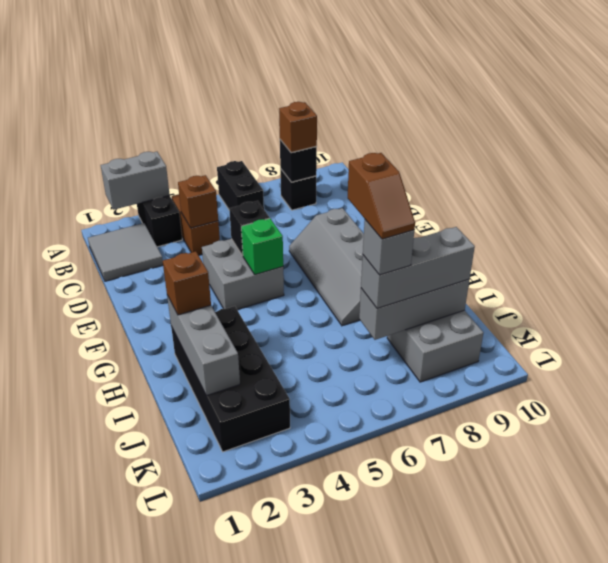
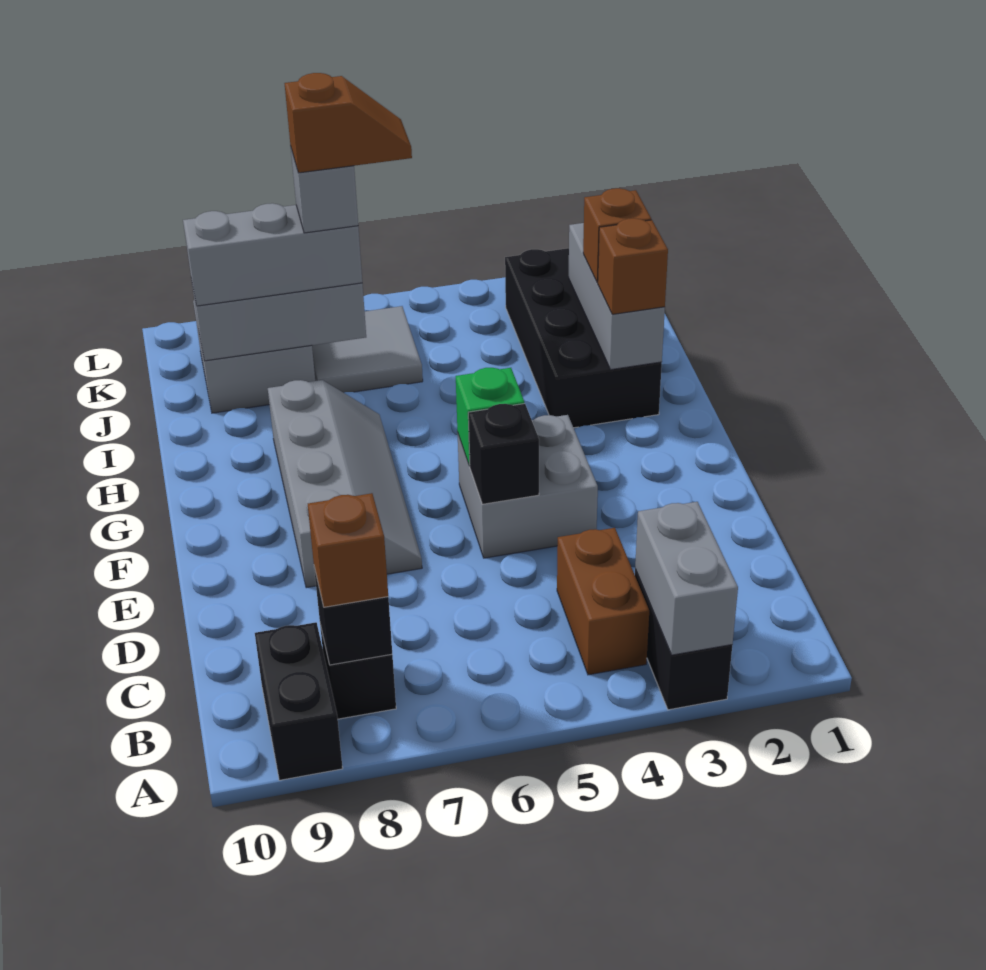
grey 1x2 brick [101,152,170,210] -> grey 1x2 brick turned to [635,502,738,655]
black 1x2 brick [217,161,264,209] -> black 1x2 brick moved to [255,622,343,780]
grey 2x2 tile [88,223,163,281] -> grey 2x2 tile moved to [312,306,423,393]
brown 1x1 brick [178,175,218,228] -> brown 1x1 brick moved to [583,188,651,283]
brown 1x2 slope [348,153,415,239] -> brown 1x2 slope turned to [285,73,412,173]

